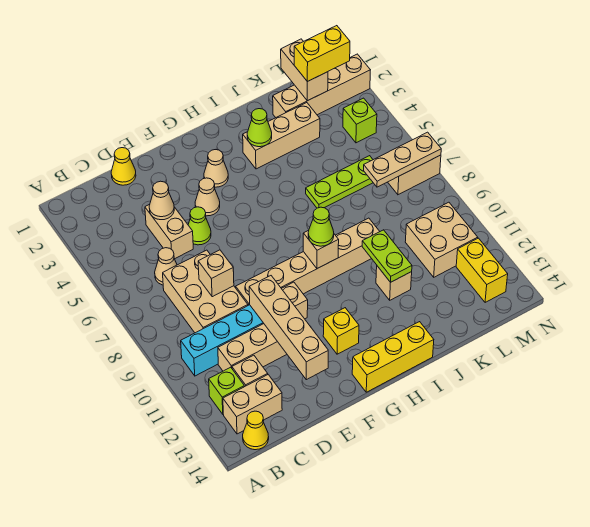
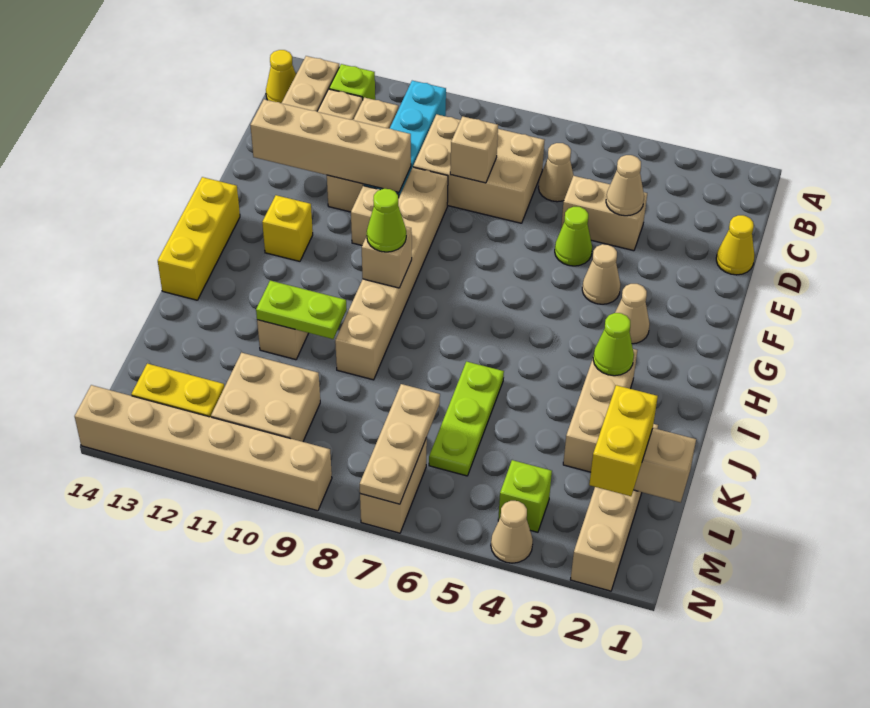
none -> tan 1x1 cone [491,501,533,563]
none -> tan 1x6 brick [75,385,332,511]

